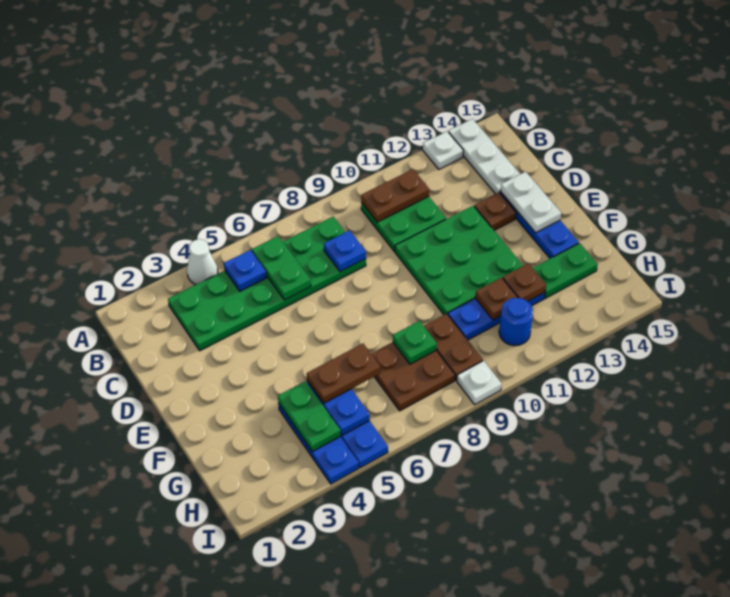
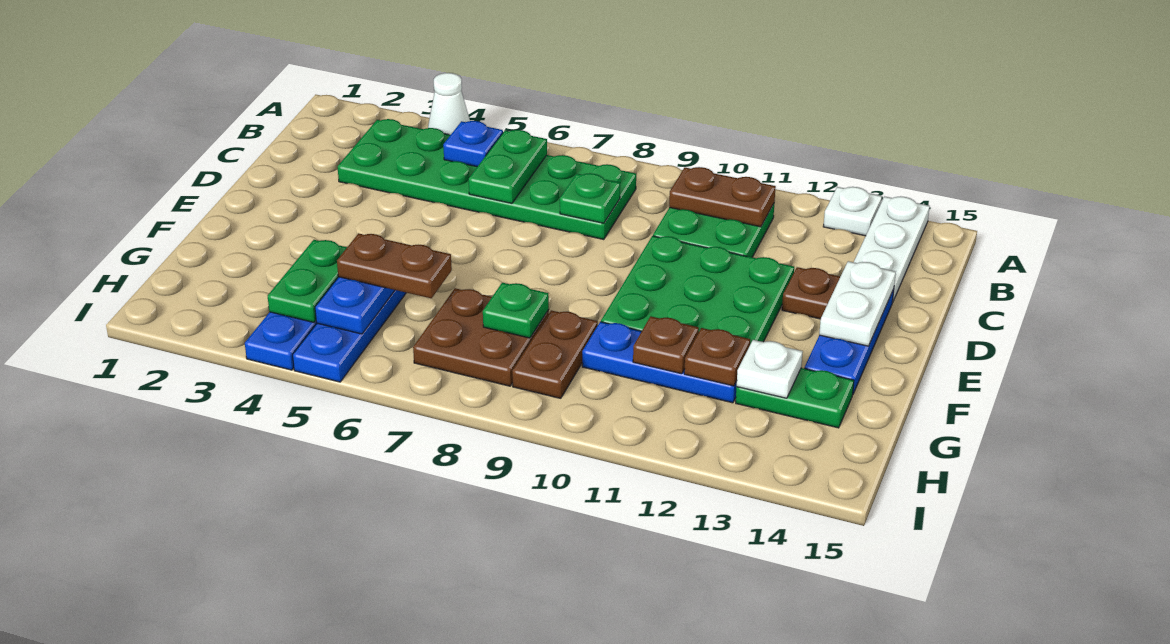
blue 1x1 plate [324,230,366,272] -> green 1x1 plate [560,173,620,223]
blue 1x1 round brick [499,298,533,346] -> none
white 1x1 plate [457,361,502,405] -> white 1x1 plate moved to [736,340,803,398]

